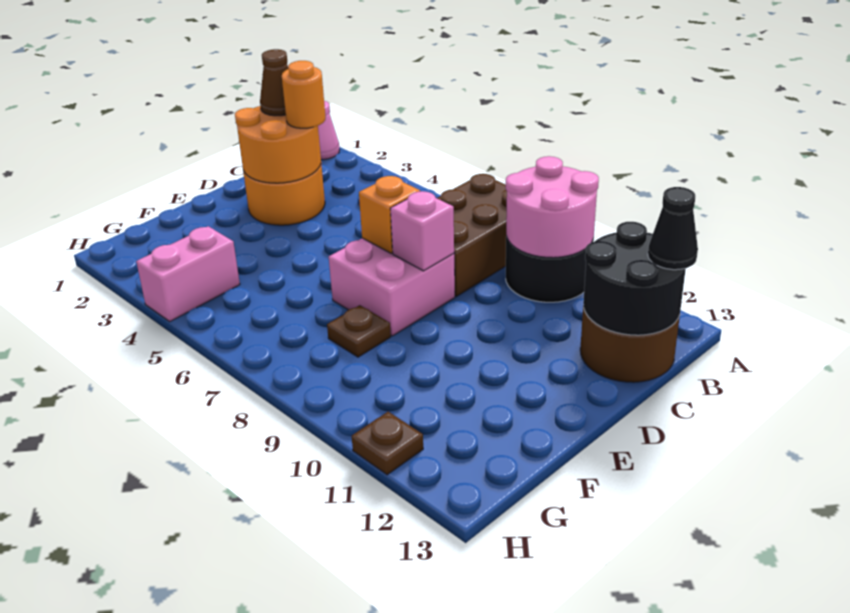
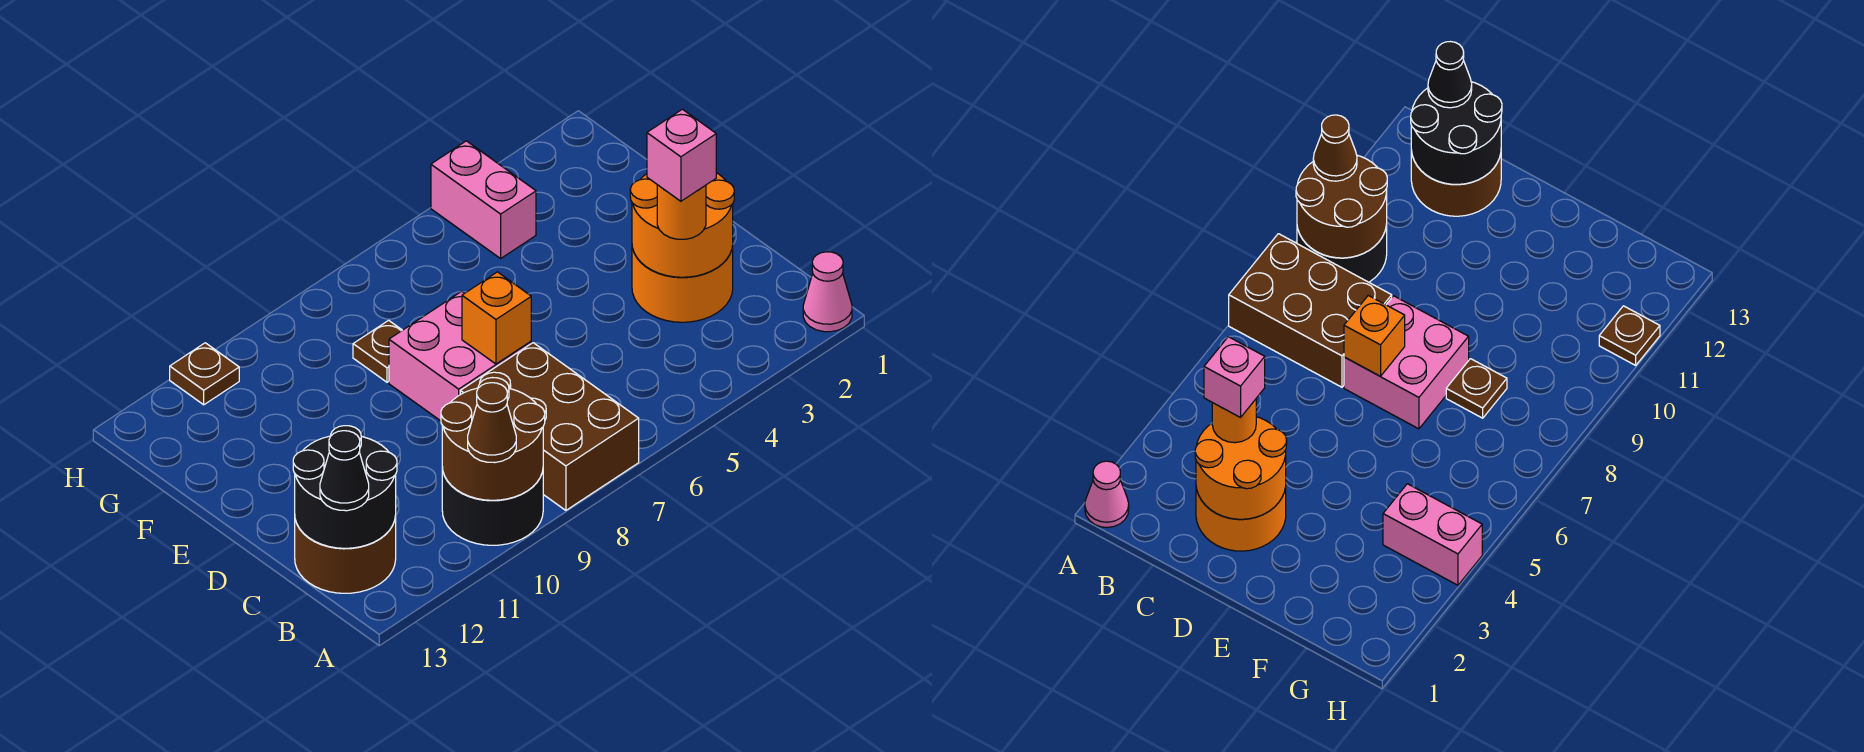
pink 2x2 round brick [506,156,599,258] -> brown 2x2 round brick [441,378,545,500]
brown 1x1 cone [260,49,288,116] -> brown 1x1 cone moved to [468,383,516,463]
pink 1x1 brick [390,191,454,271] -> pink 1x1 brick moved to [647,109,716,201]

